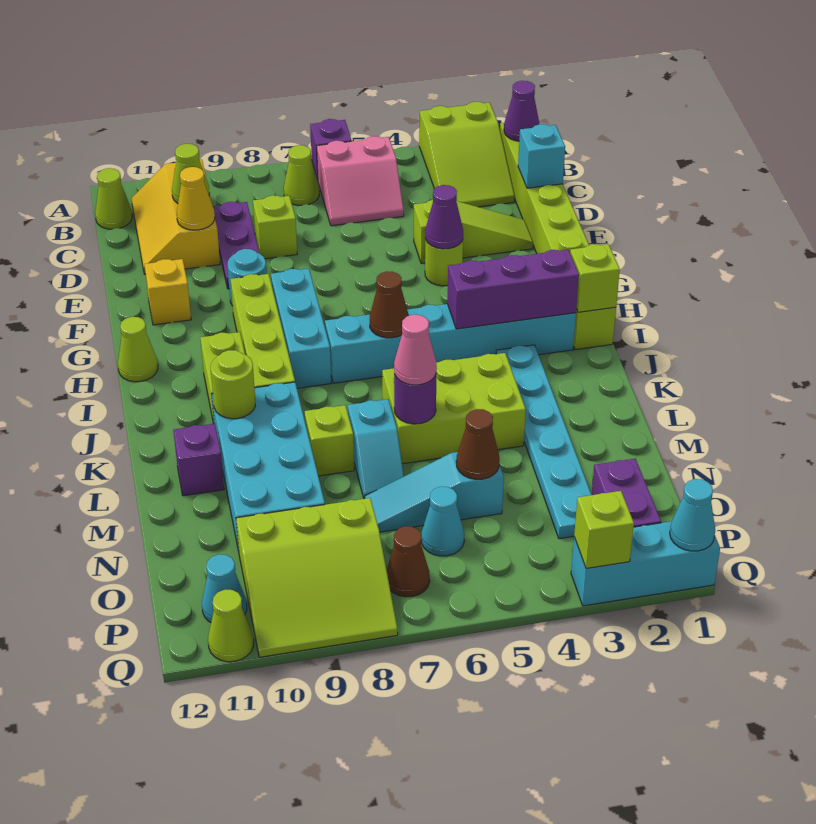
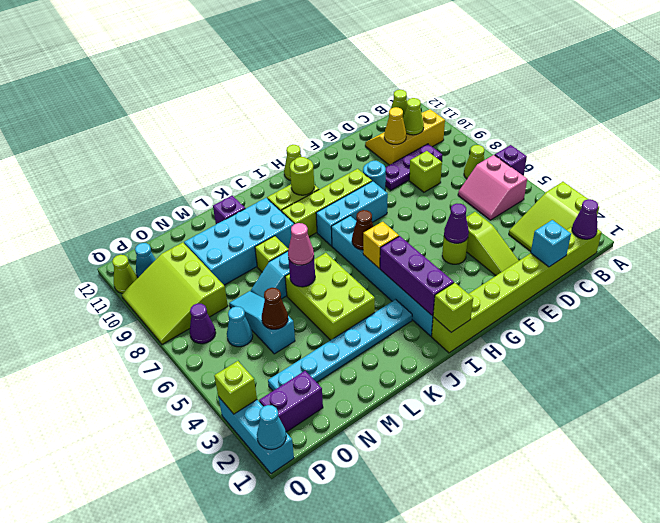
yellow 1x1 brick [145,259,191,325] -> yellow 1x1 brick moved to [363,222,399,268]
lime 1x1 round brick [211,350,255,419] -> lime 1x1 round brick moved to [290,157,314,195]
brown 1x1 cone [387,526,430,597] -> purple 1x1 cone [190,304,216,344]

